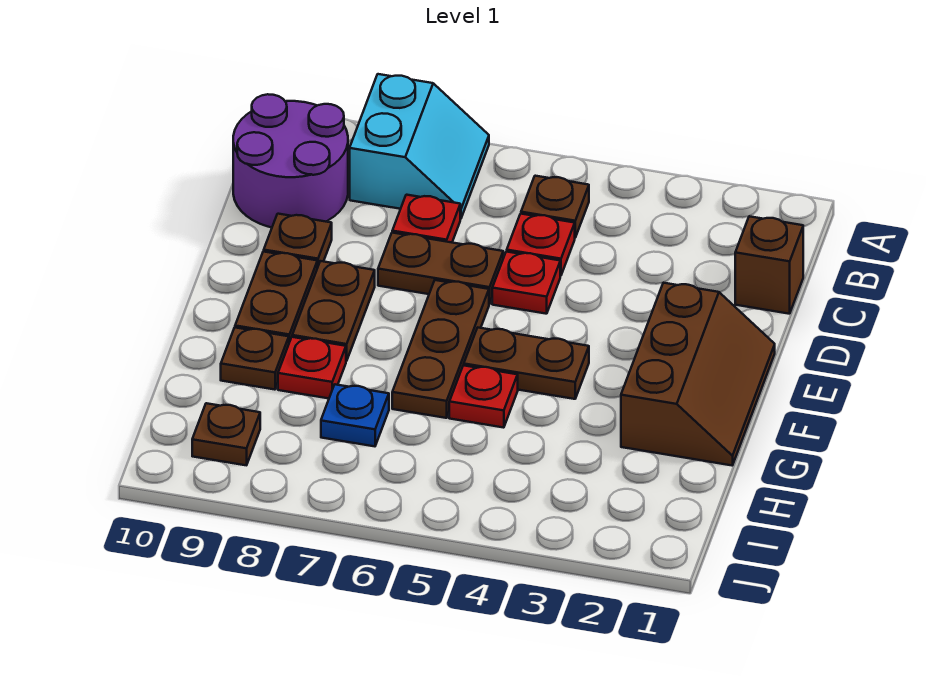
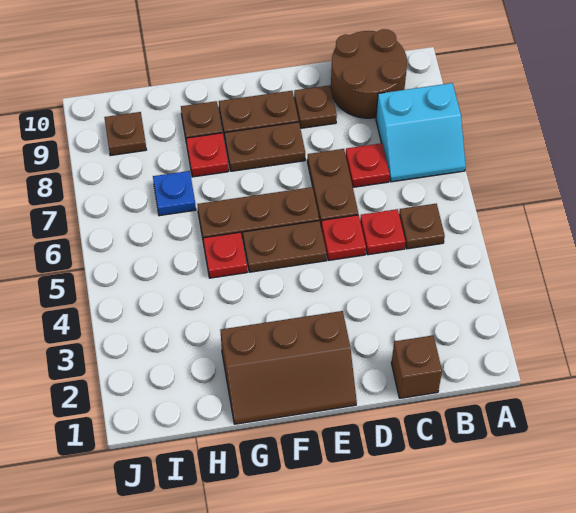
purple 2x2 round brick [233,94,348,227] -> brown 2x2 round brick [331,29,407,118]
brown 1x2 plate [464,328,589,399] -> brown 1x2 plate turned to [243,221,327,272]

